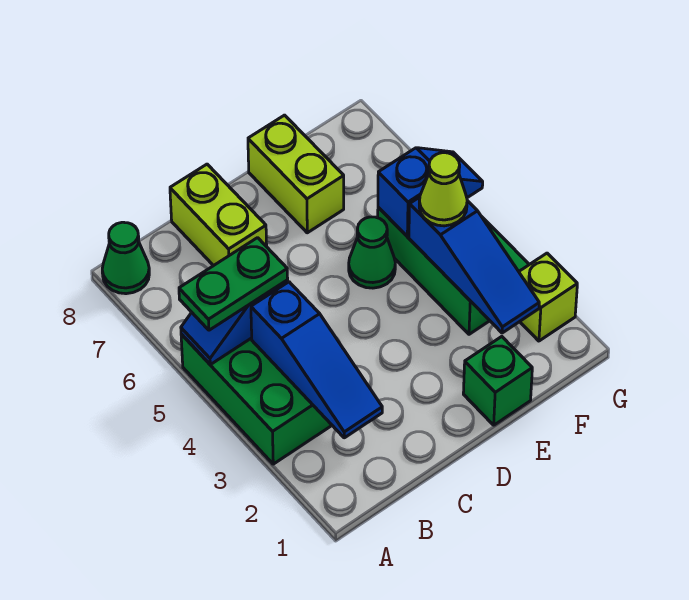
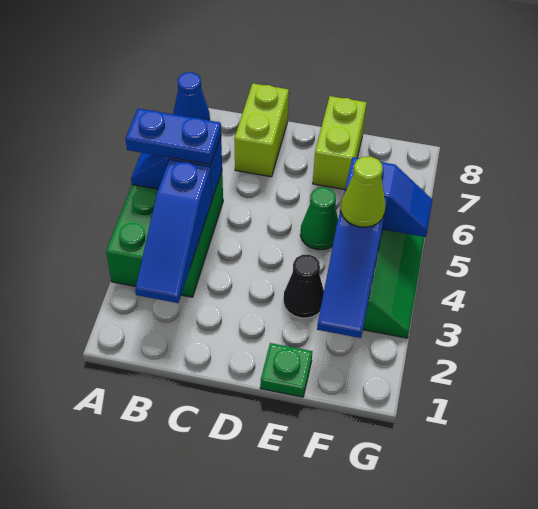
green 1x2 plate [179,238,288,330] -> blue 1x2 plate [126,109,221,165]
green 1x1 cone [102,222,149,294] -> blue 1x1 cone [173,72,210,120]
green 1x1 brick [463,337,532,425] -> green 1x1 plate [260,343,312,397]
none -> black 1x1 cone [283,254,324,318]
lime 1x1 brick [519,253,577,341] -> none

